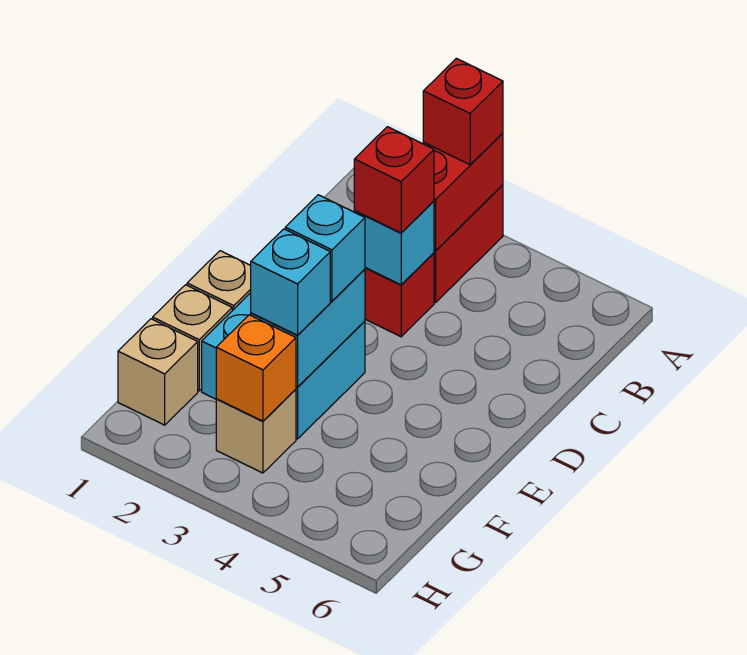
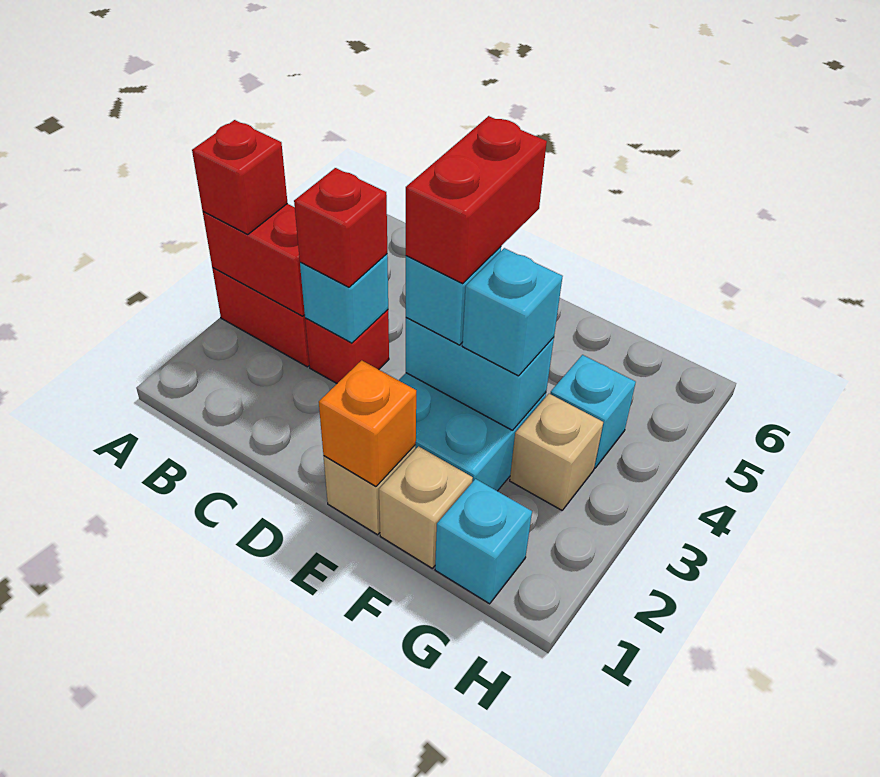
none -> red 1x2 brick [406,116,547,283]
tan 1x1 brick [118,319,198,425] -> cyan 1x1 brick [435,479,532,604]
orange 1x1 brick [216,315,296,421] -> orange 1x1 brick moved to [319,360,416,486]
none -> cyan 1x1 brick [550,355,636,468]

